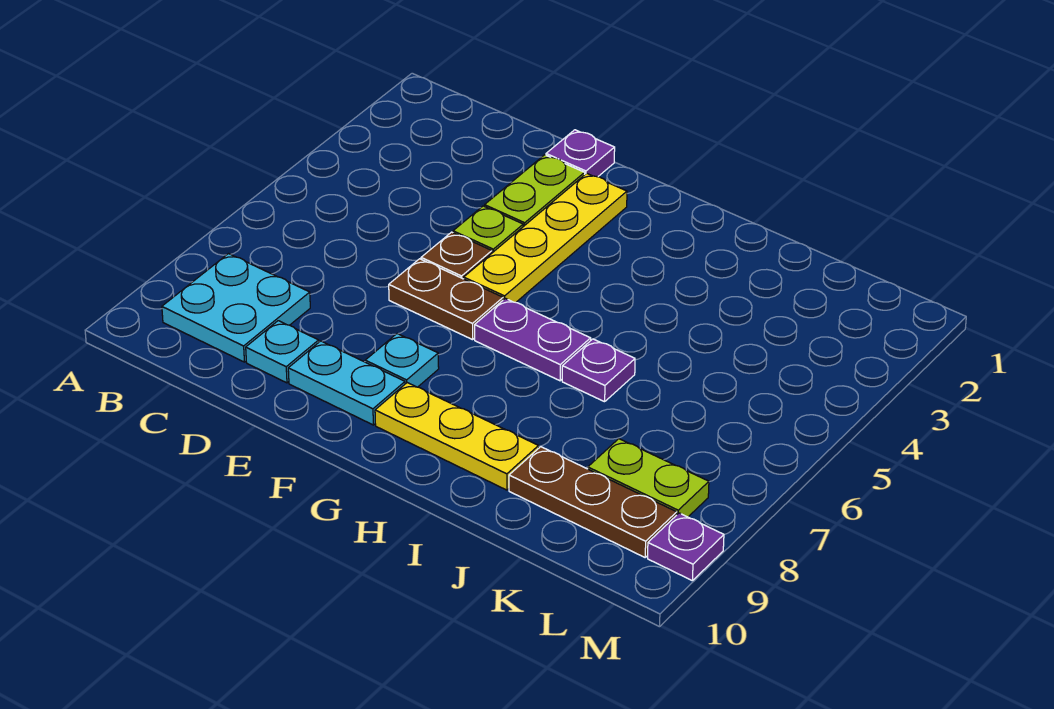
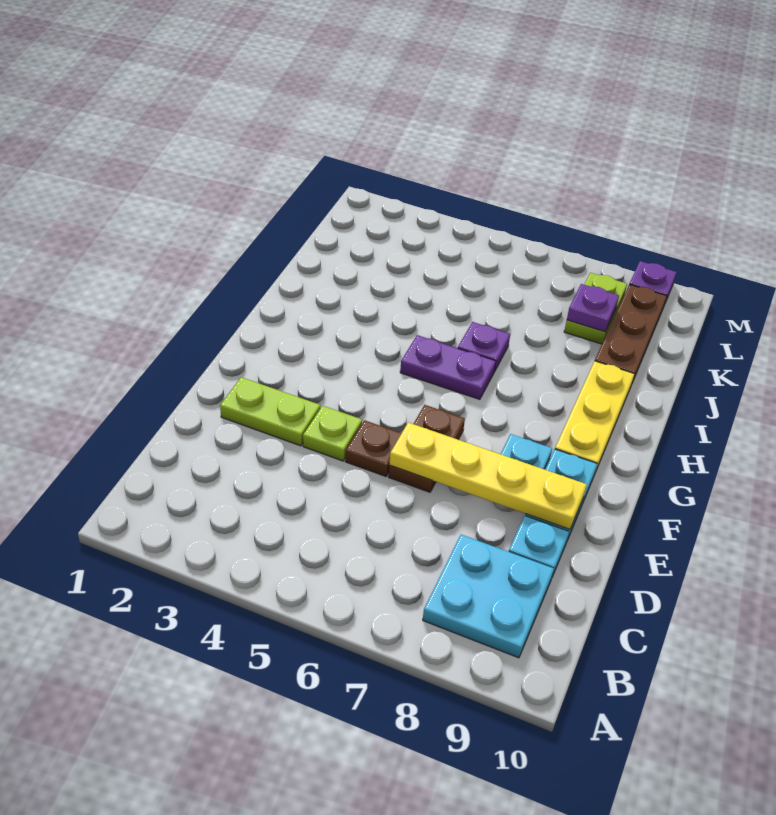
purple 1x1 plate [546,130,615,177] -> purple 1x1 plate moved to [567,284,619,332]
yellow 1x4 plate [464,173,627,302] -> yellow 1x4 plate moved to [389,422,587,529]
purple 1x2 plate [475,298,591,381] -> purple 1x2 plate turned to [400,335,496,399]

